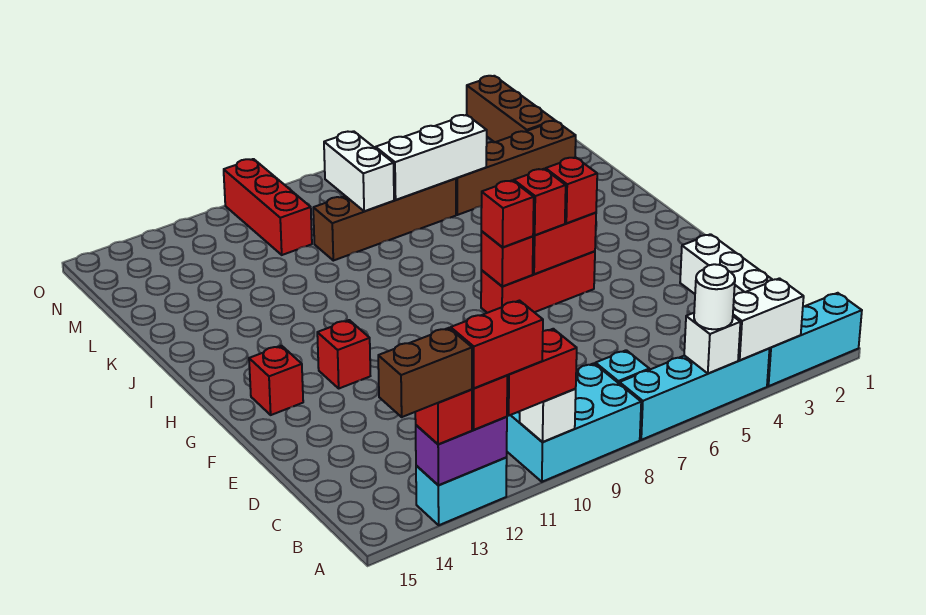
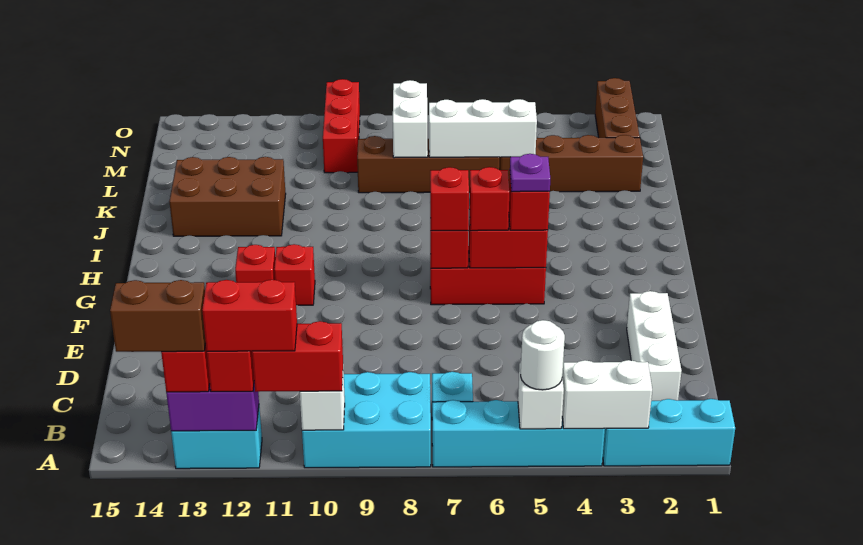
none -> purple 1x1 plate [510,154,550,192]
red 1x1 brick [249,346,303,415] -> red 1x1 brick moved to [274,244,315,305]
none -> brown 2x3 brick [169,157,286,236]

